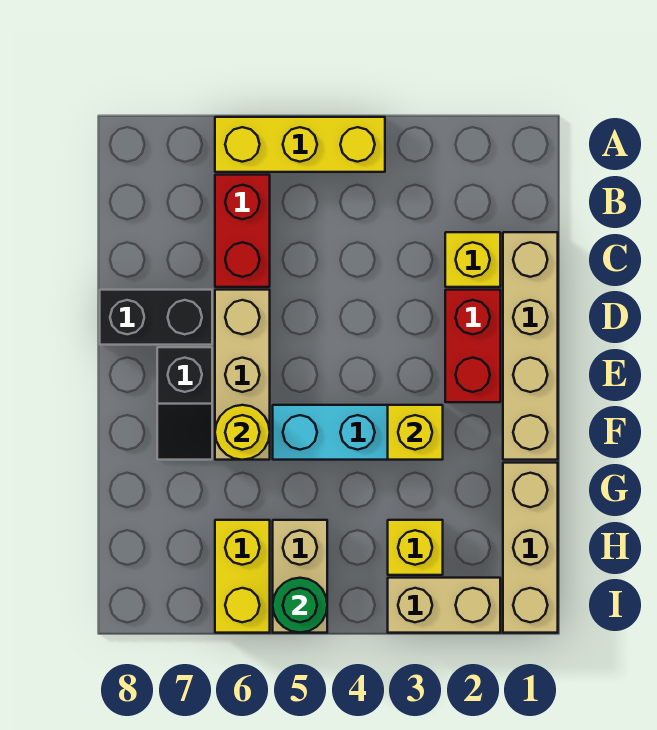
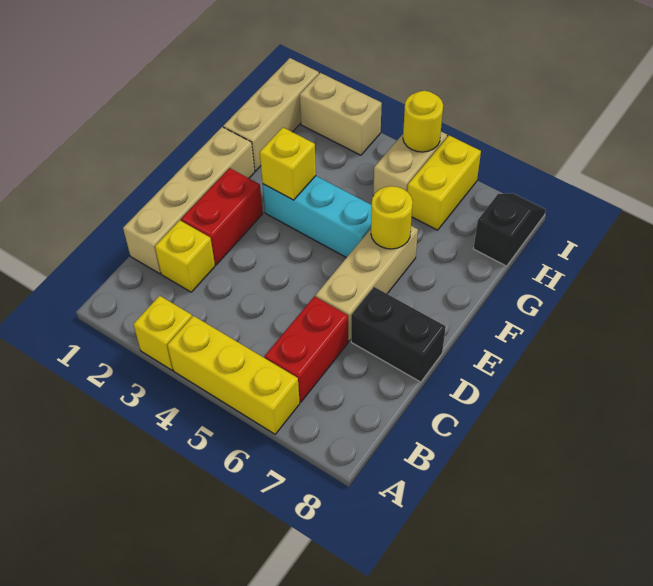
black 1x2 slope [157,347,212,460] -> black 1x2 slope moved to [473,193,546,266]
yellow 1x1 brick [388,520,443,575] -> yellow 1x1 brick moved to [133,296,192,370]
green 1x1 round brick [273,578,327,633] -> yellow 1x1 round brick [403,91,443,152]

